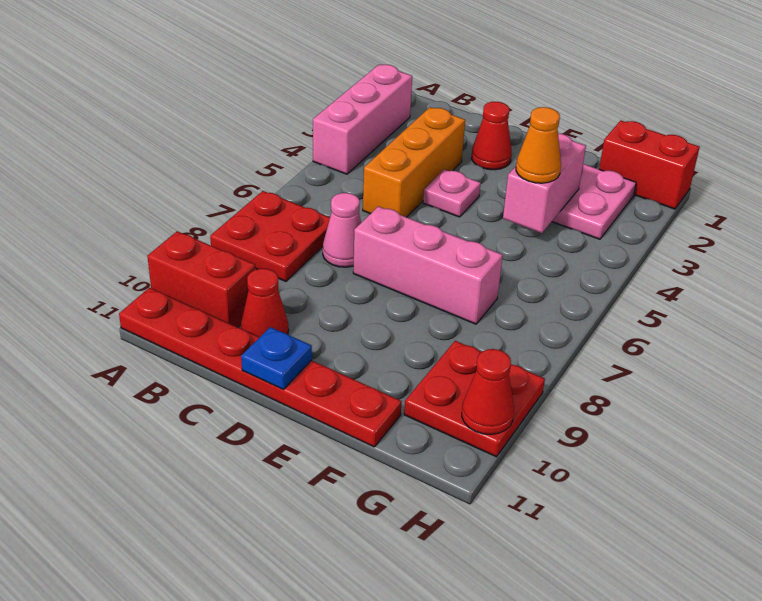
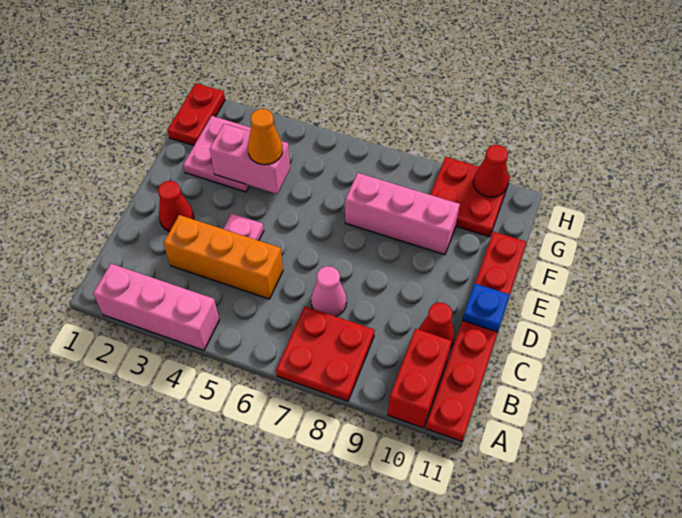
pink 1x3 brick [353,206,503,324] -> pink 1x3 brick turned to [345,173,460,255]
red 1x2 brick [599,121,700,209] -> red 1x2 plate [167,83,225,145]

